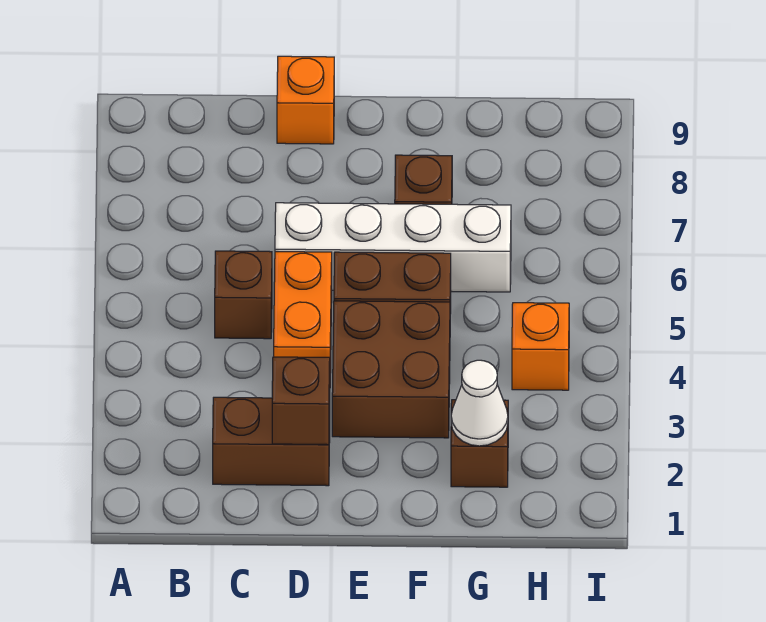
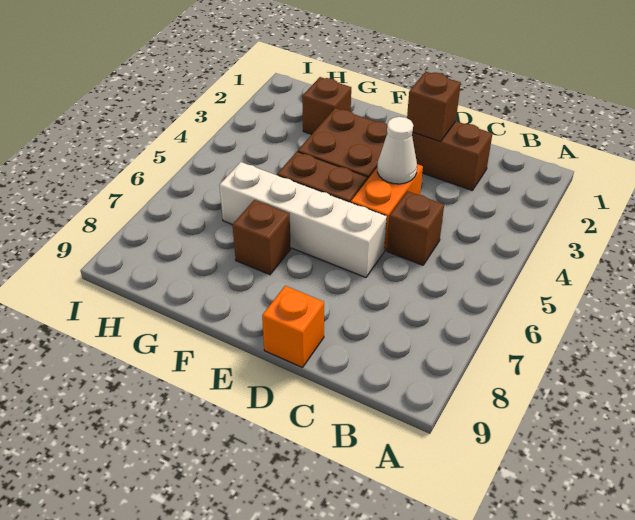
white 1x1 cone [451,360,508,446] -> white 1x1 cone moved to [377,117,417,184]
orange 1x1 brick [512,303,569,390] -> none

